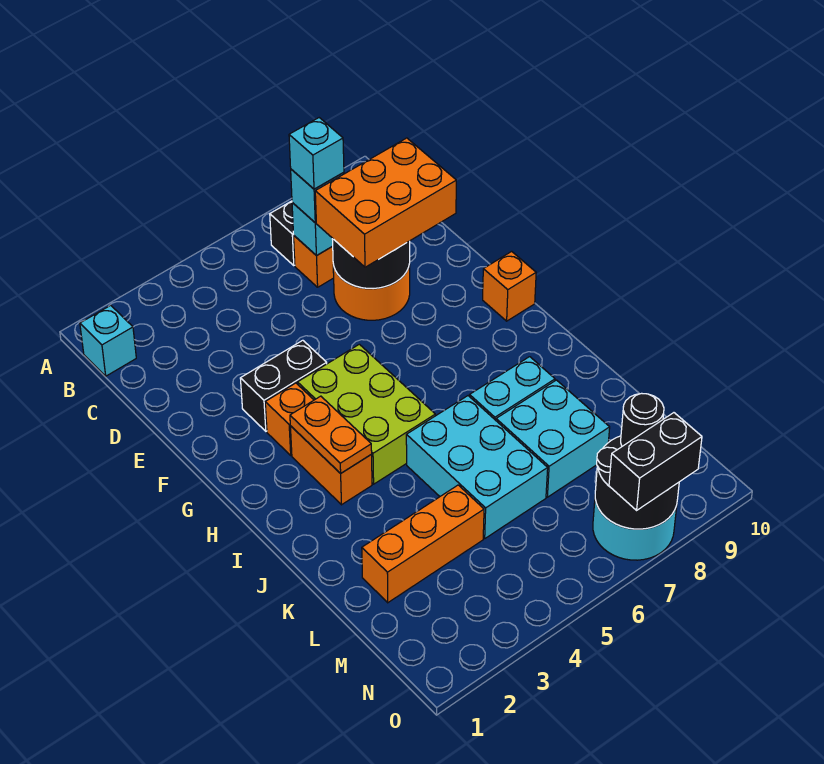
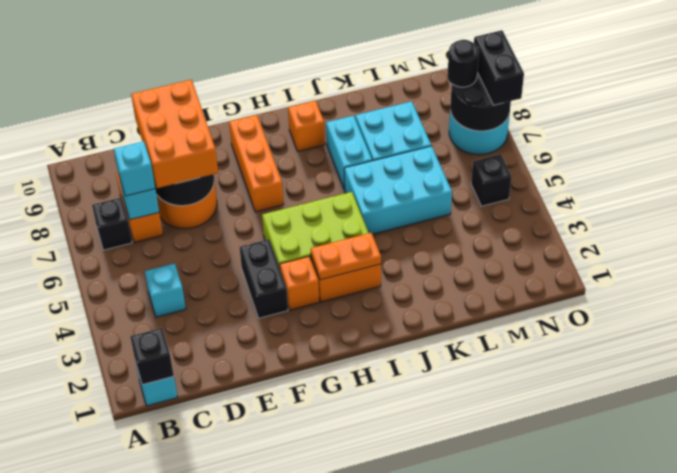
none -> black 1x1 brick [130,328,174,385]
cyan 1x1 brick [289,118,344,189] -> cyan 1x1 brick moved to [145,263,186,317]
orange 1x1 brick [483,251,536,321] -> orange 1x1 brick moved to [288,101,325,151]
orange 1x3 brick [362,485,484,603] -> orange 1x3 brick moved to [229,115,284,212]
none -> black 1x1 brick [471,154,512,206]

